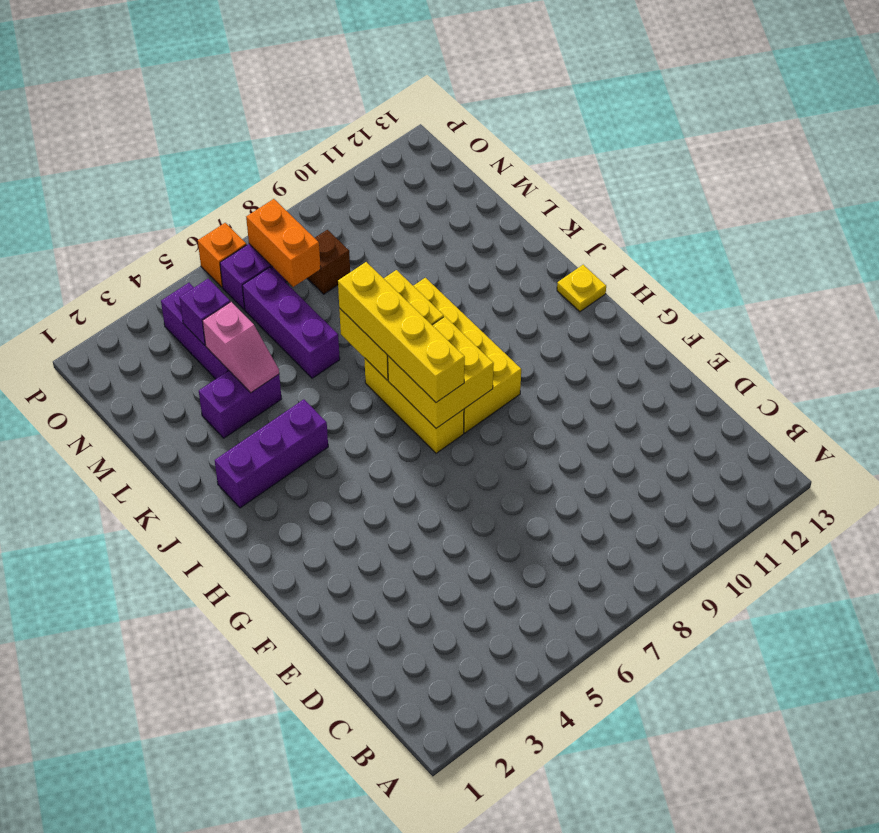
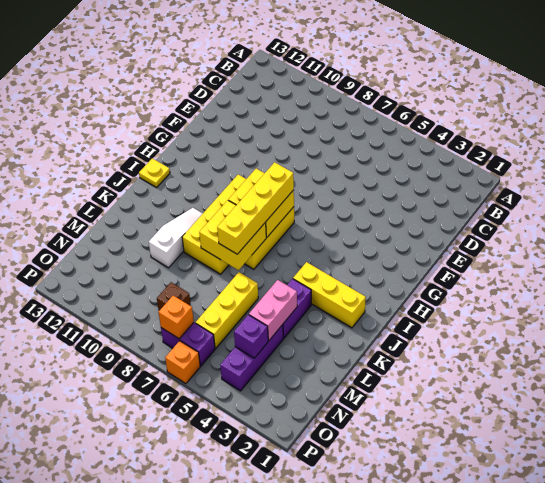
purple 1x3 brick [215,399,328,508] -> yellow 1x3 brick [293,262,366,328]
none -> white 1x3 slope [149,208,203,268]
purple 1x2 brick [199,371,282,438] -> purple 1x2 brick turned to [283,279,311,338]
pink 1x2 slope [202,302,279,393] -> pink 1x2 brick [249,280,297,340]
purple 1x3 brick [242,267,340,378] -> yellow 1x3 brick [196,272,258,348]
orange 1x2 brick [246,199,321,287] -> orange 1x1 brick [158,296,194,339]

